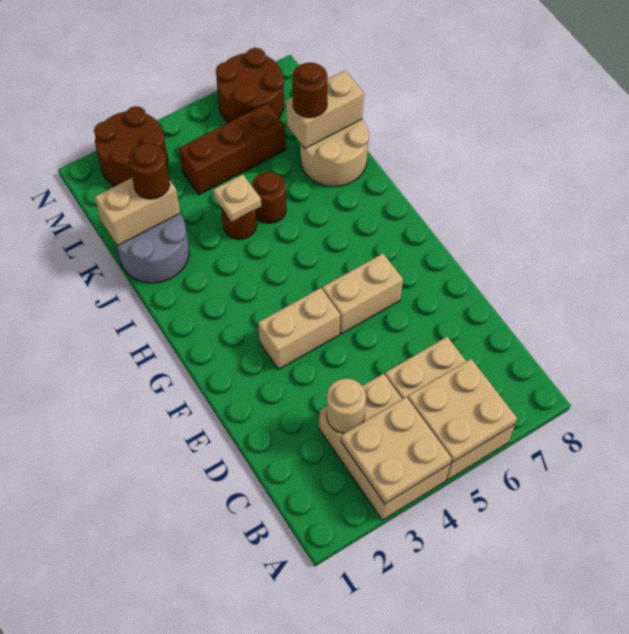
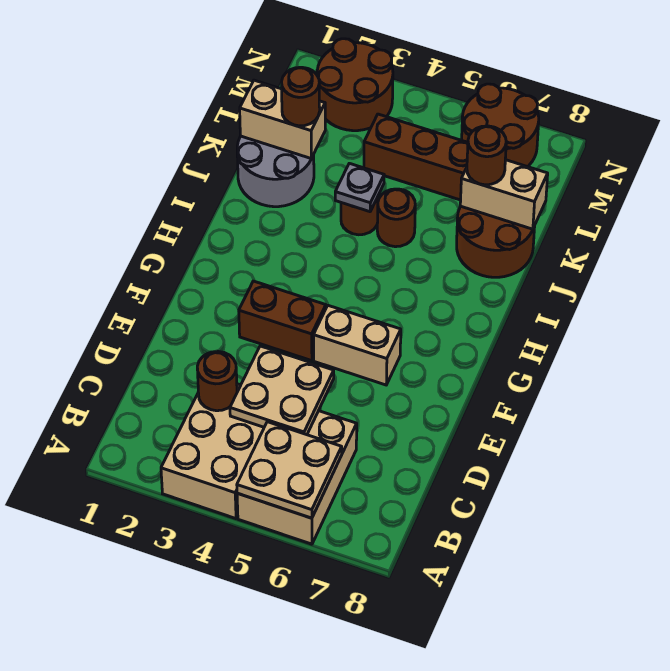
tan 2x2 plate [341,397,451,504] -> tan 2x2 plate moved to [230,346,334,435]
tan 1x1 round brick [327,379,366,433] -> brown 1x1 round brick [197,352,237,411]
tan 1x2 brick [258,288,340,369] -> brown 1x2 brick [239,281,326,361]
tan 1x1 plate [213,174,261,222] -> grey 1x1 plate [335,163,384,212]
tan 2x2 round brick [300,119,369,186] -> brown 2x2 round brick [457,206,535,277]

